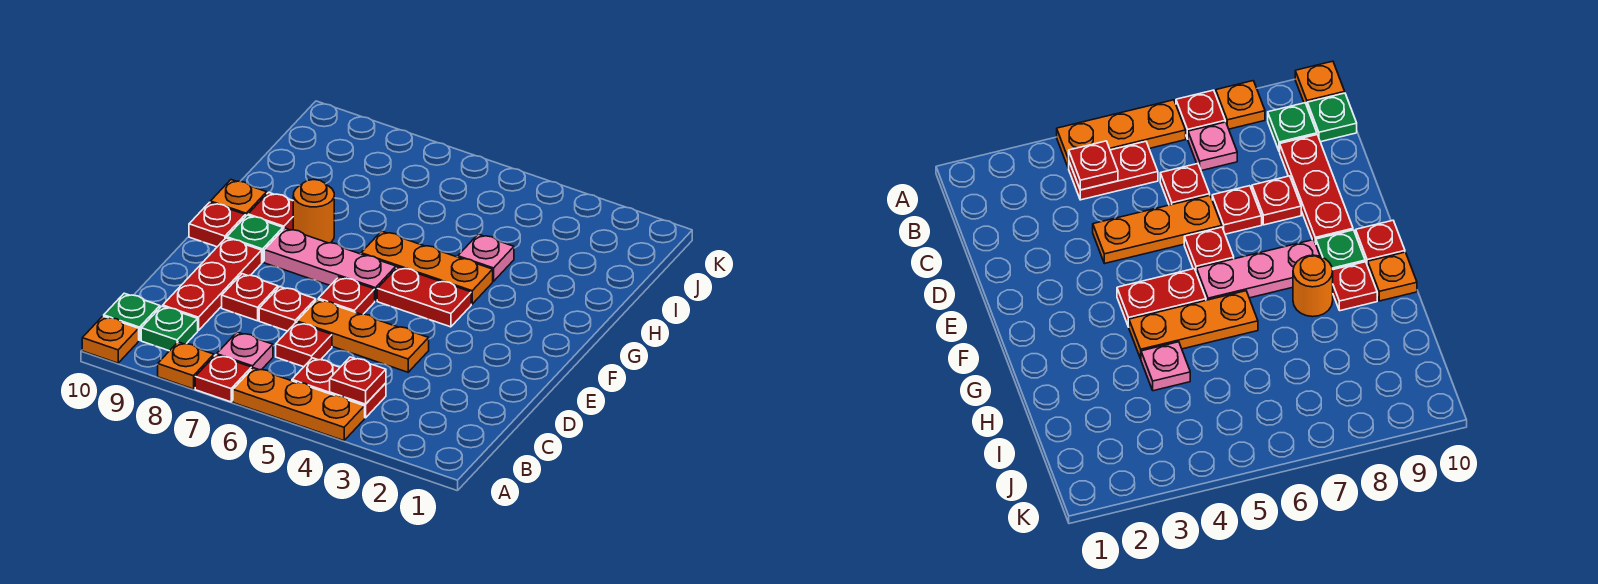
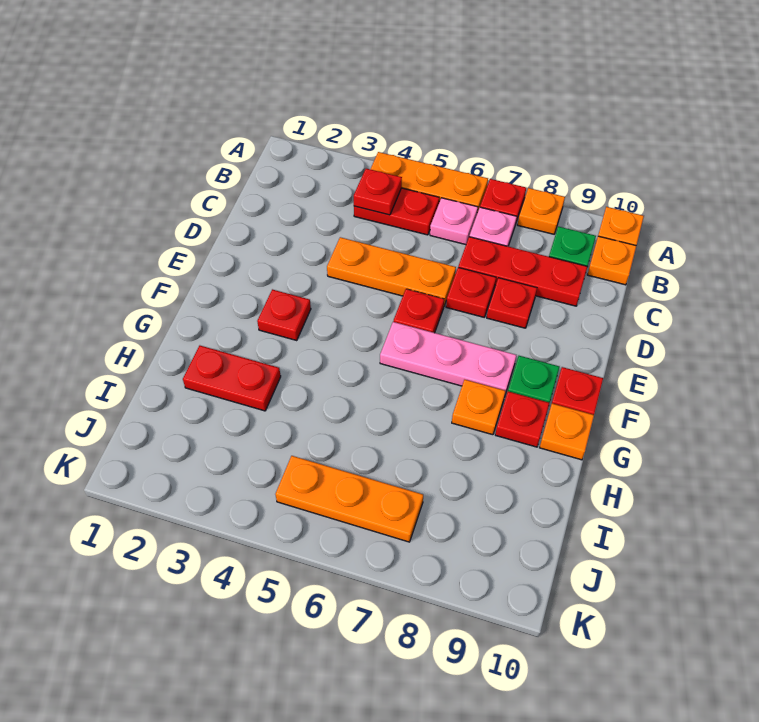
green 1x1 plate [104,293,160,340] -> orange 1x1 plate [587,236,636,285]
red 1x1 plate [276,322,332,367] -> red 1x1 plate moved to [257,289,311,340]
red 1x3 plate [163,238,262,331] -> red 1x3 plate turned to [458,237,588,306]
red 1x2 plate [377,267,471,327] -> red 1x2 plate moved to [183,346,281,411]
orange 1x3 plate [361,231,493,304] -> orange 1x3 plate moved to [275,456,423,542]
orange 1x1 round brick [293,180,334,243] -> orange 1x1 plate [452,380,505,435]
pink 1x1 plate [458,234,514,281] -> pink 1x1 plate moved to [430,198,478,245]

